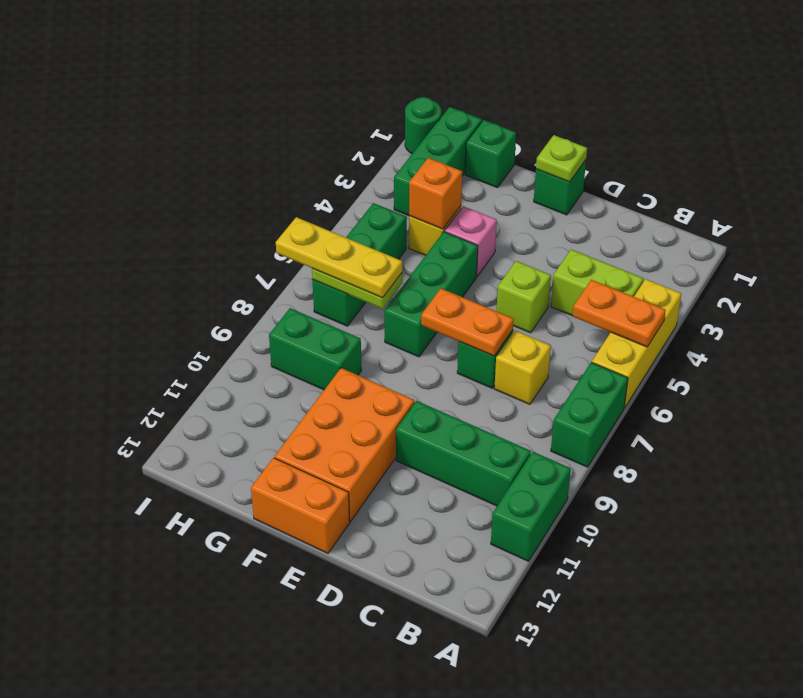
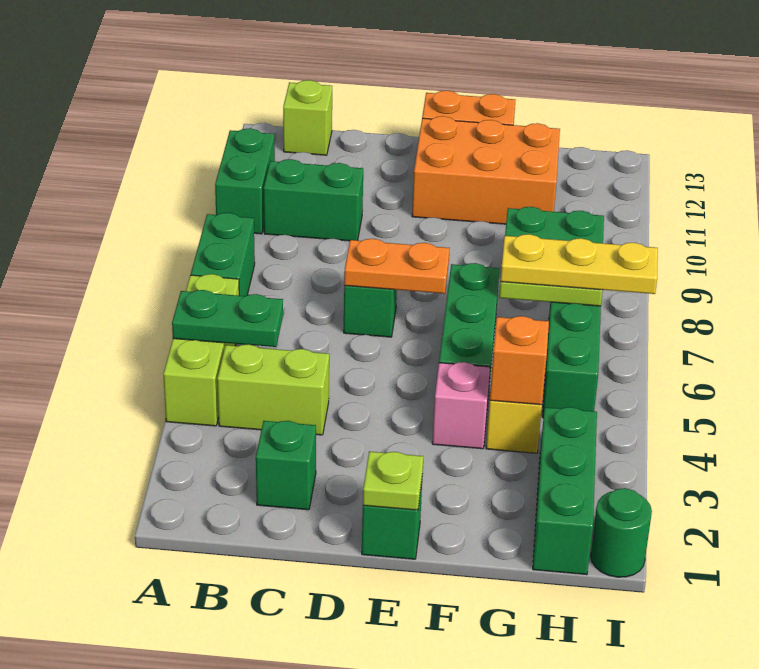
yellow 1x3 brick [592,279,681,408] -> lime 1x3 brick [163,274,239,426]
orange 1x2 plate [573,280,666,347] -> green 1x2 plate [172,290,283,347]
green 1x3 brick [396,401,531,506] -> green 1x2 brick [264,159,363,241]
yellow 1x1 brick [494,331,551,404] -> none
lime 1x1 brick [496,261,551,333] -> lime 1x1 brick moved to [283,80,332,155]
orange 2x3 brick [275,368,414,521] -> orange 2x3 brick turned to [412,116,560,224]
green 1x1 brick [465,120,516,188] -> green 1x1 brick moved to [256,421,316,510]

